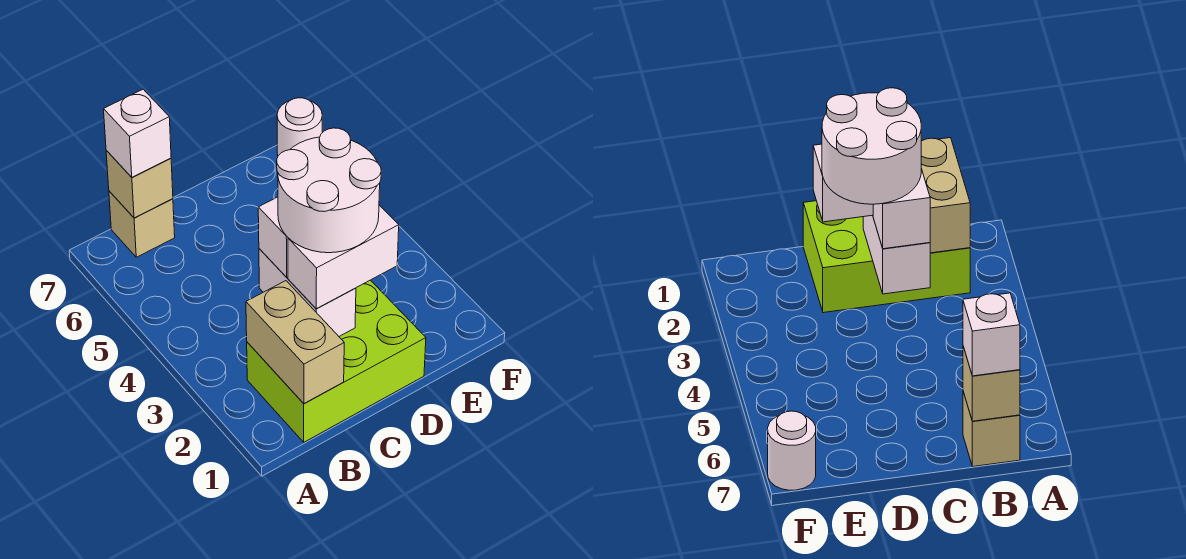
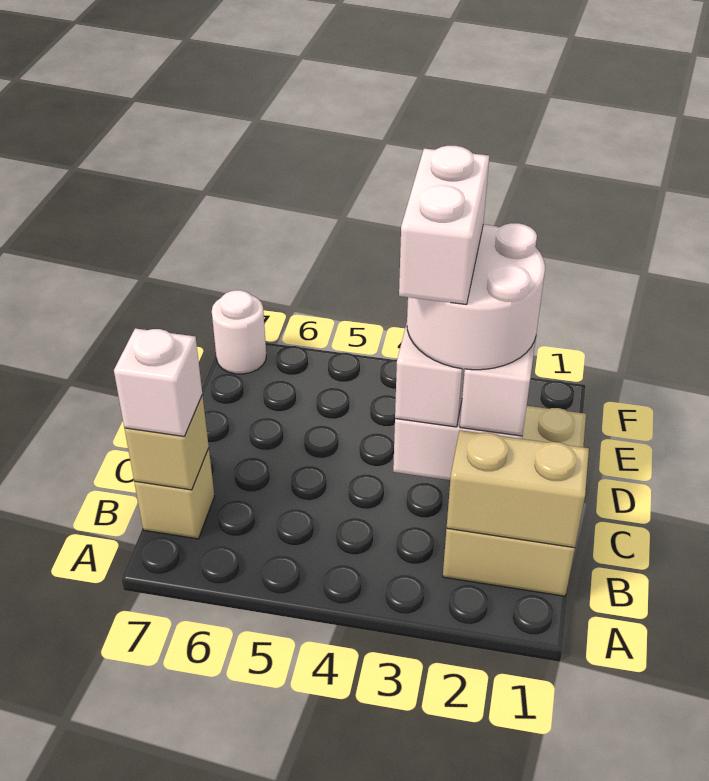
lime 2x3 brick [247,280,426,442] -> tan 2x3 brick [443,406,586,596]
none -> white 1x2 brick [399,146,489,304]

